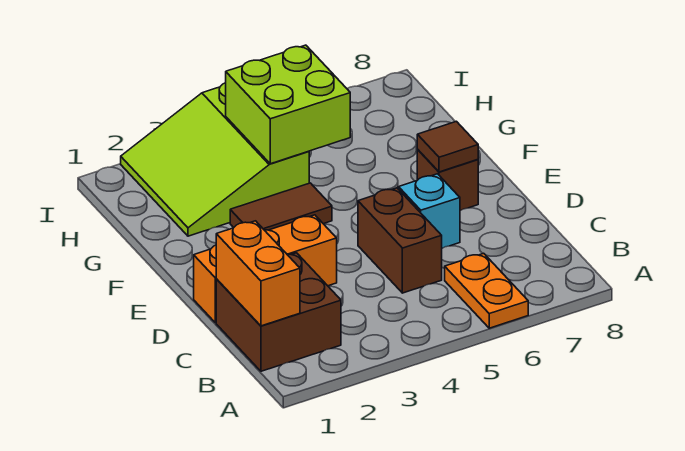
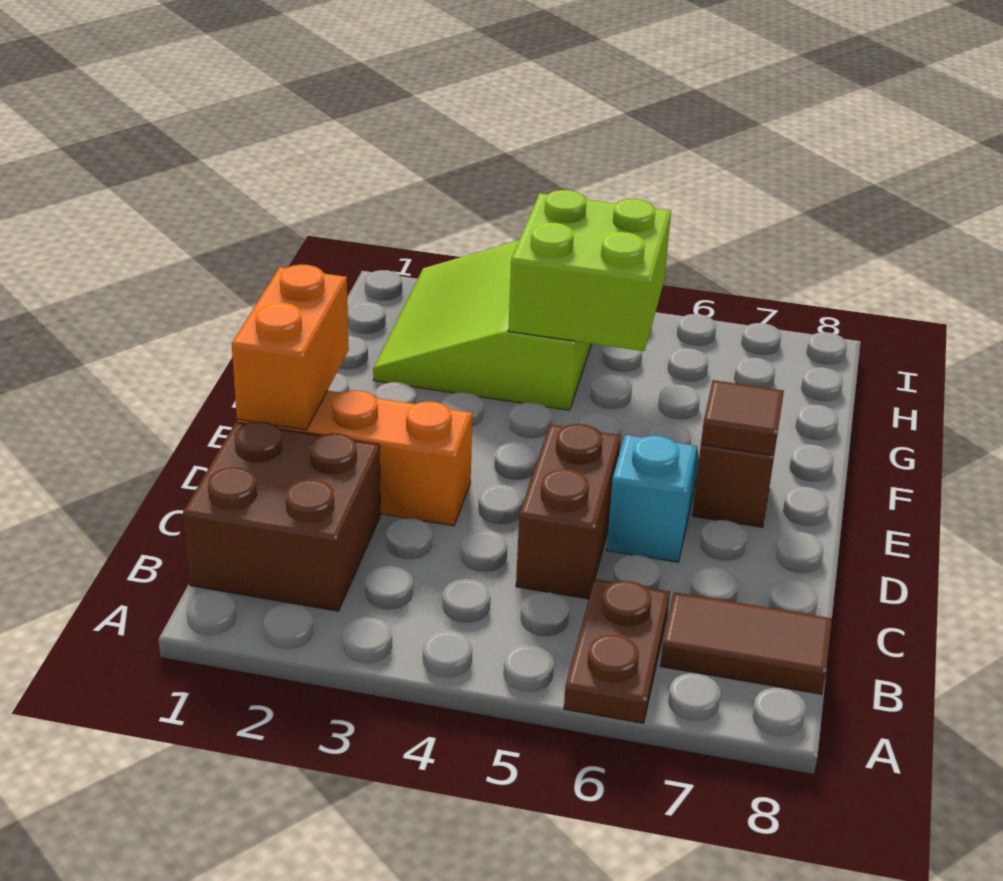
orange 1x2 plate [445,253,528,328] -> brown 1x2 plate [564,579,670,723]
orange 1x2 brick [216,221,300,326] -> orange 1x2 brick moved to [232,265,349,430]
brown 1x2 tile [230,183,332,230] -> brown 1x2 tile moved to [660,592,832,694]

